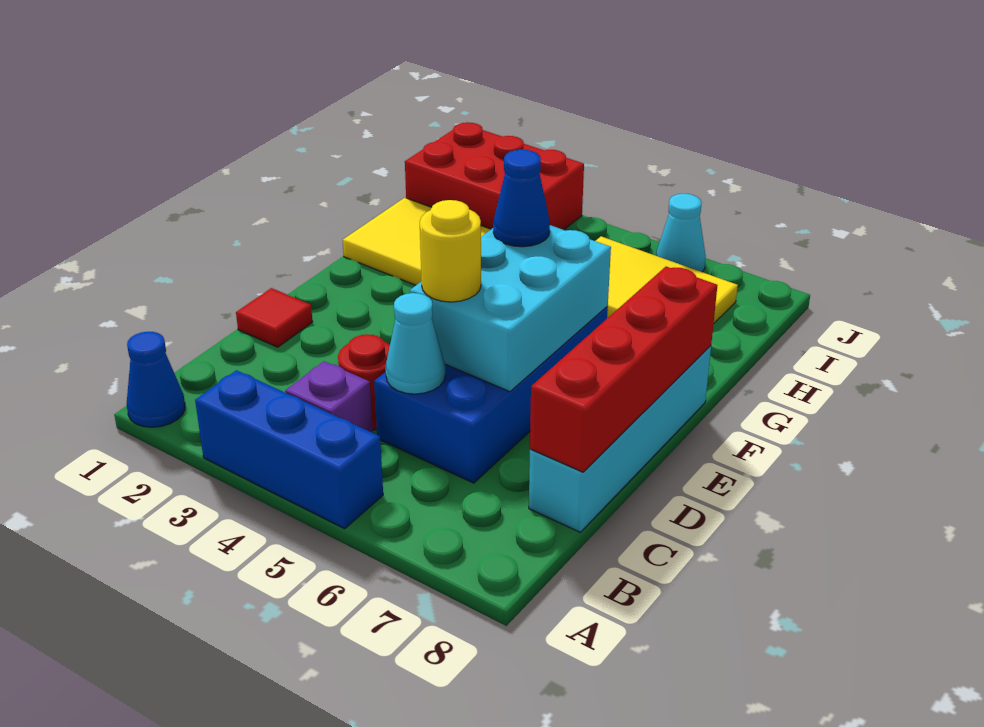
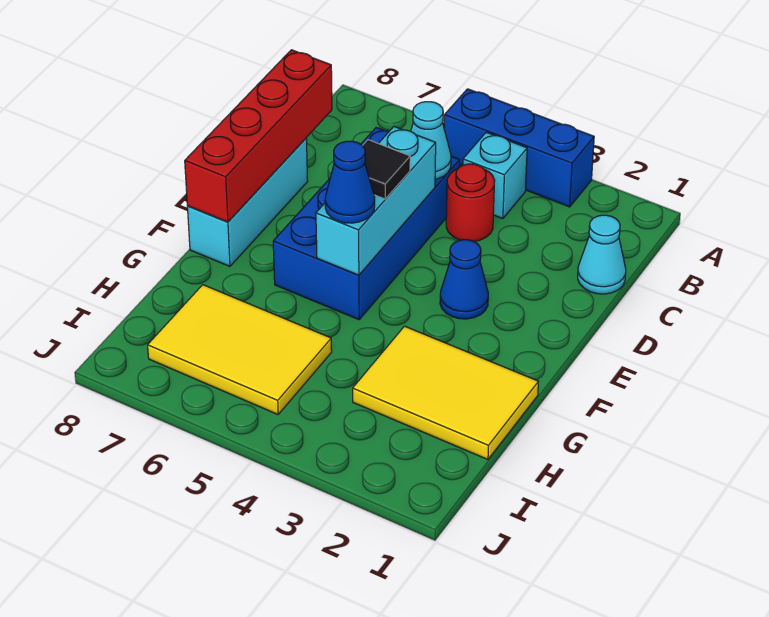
blue 1x1 cone [127,332,185,427] -> blue 1x1 cone moved to [440,240,488,319]
purple 1x1 brick [285,361,373,433] -> cyan 1x1 brick [463,132,527,219]
cyan 1x4 brick [529,346,711,532] -> cyan 1x3 brick [187,138,308,266]
red 1x1 tile [236,288,313,347] -> none
cyan 2x3 brick [410,225,611,392] -> cyan 1x3 brick [316,127,436,275]
yellow 1x1 round brick [420,200,481,302] -> none
none -> black 1x1 tile [363,140,410,199]
red 2x3 brick [405,122,584,230] -> none
cyan 1x1 cone [656,194,706,272] -> cyan 1x1 cone moved to [578,215,626,294]

